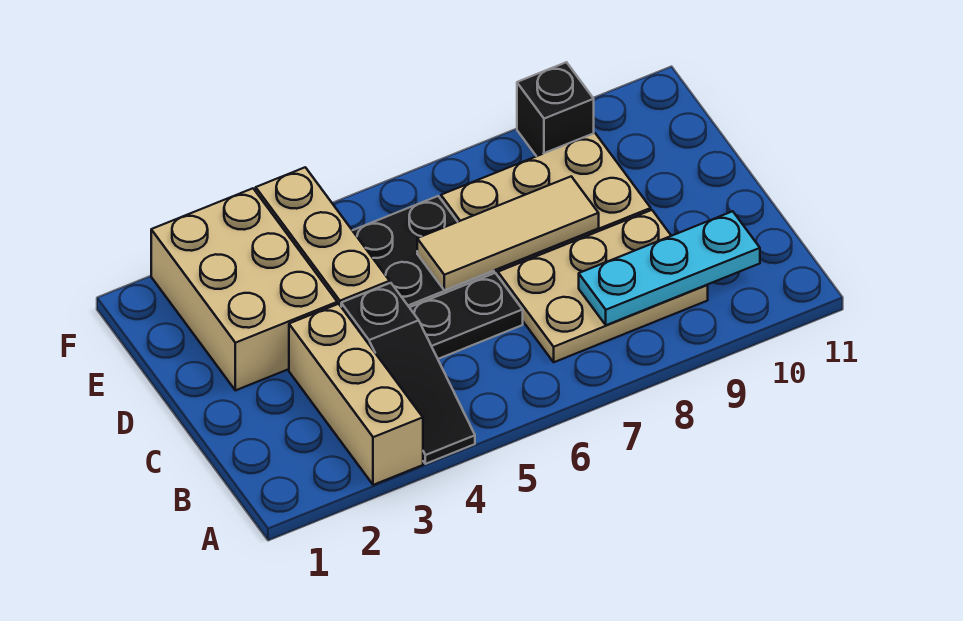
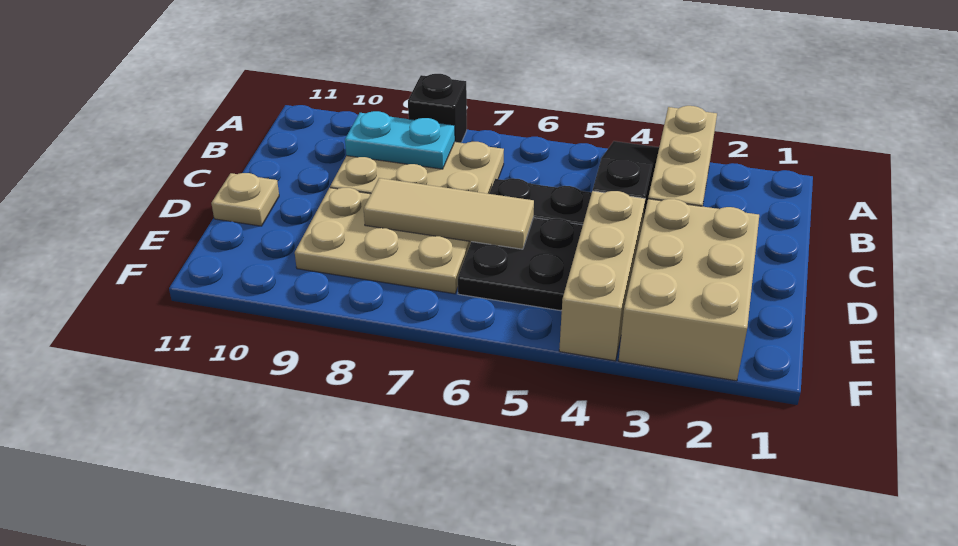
cyan 1x3 plate [579,211,760,325] -> cyan 1x2 plate [345,111,455,169]
none -> tan 1x1 plate [211,173,279,226]
black 1x1 brick [517,62,594,156] -> black 1x1 brick moved to [408,74,467,143]

